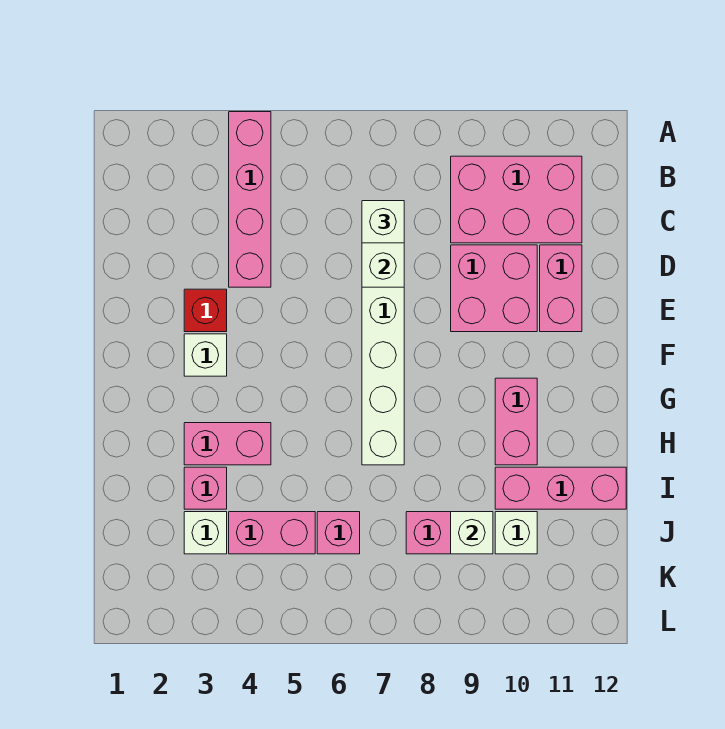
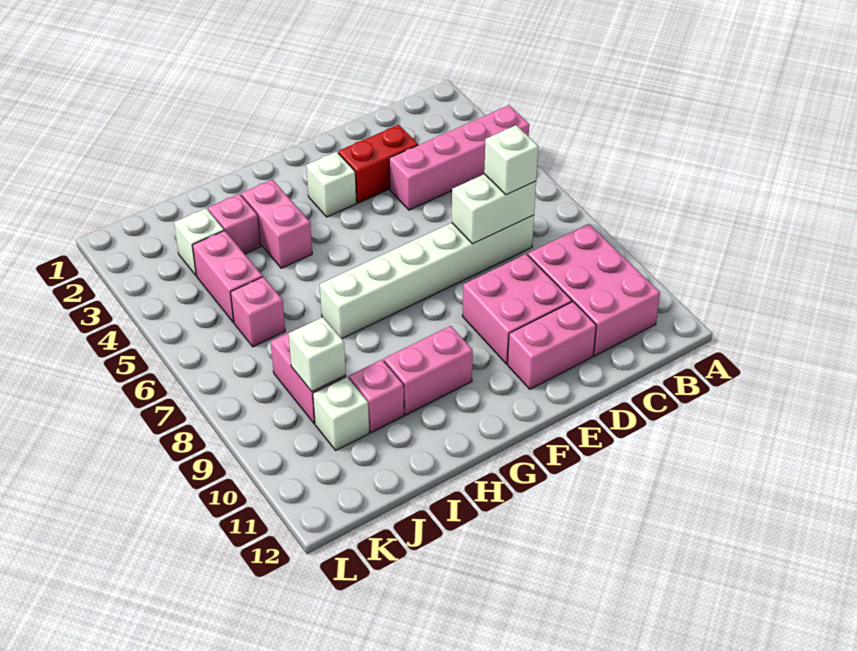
red 1x1 brick [184,289,227,332] -> red 1x2 brick [338,125,418,203]
pink 1x3 brick [495,467,626,509] -> pink 1x1 brick [349,360,404,433]

